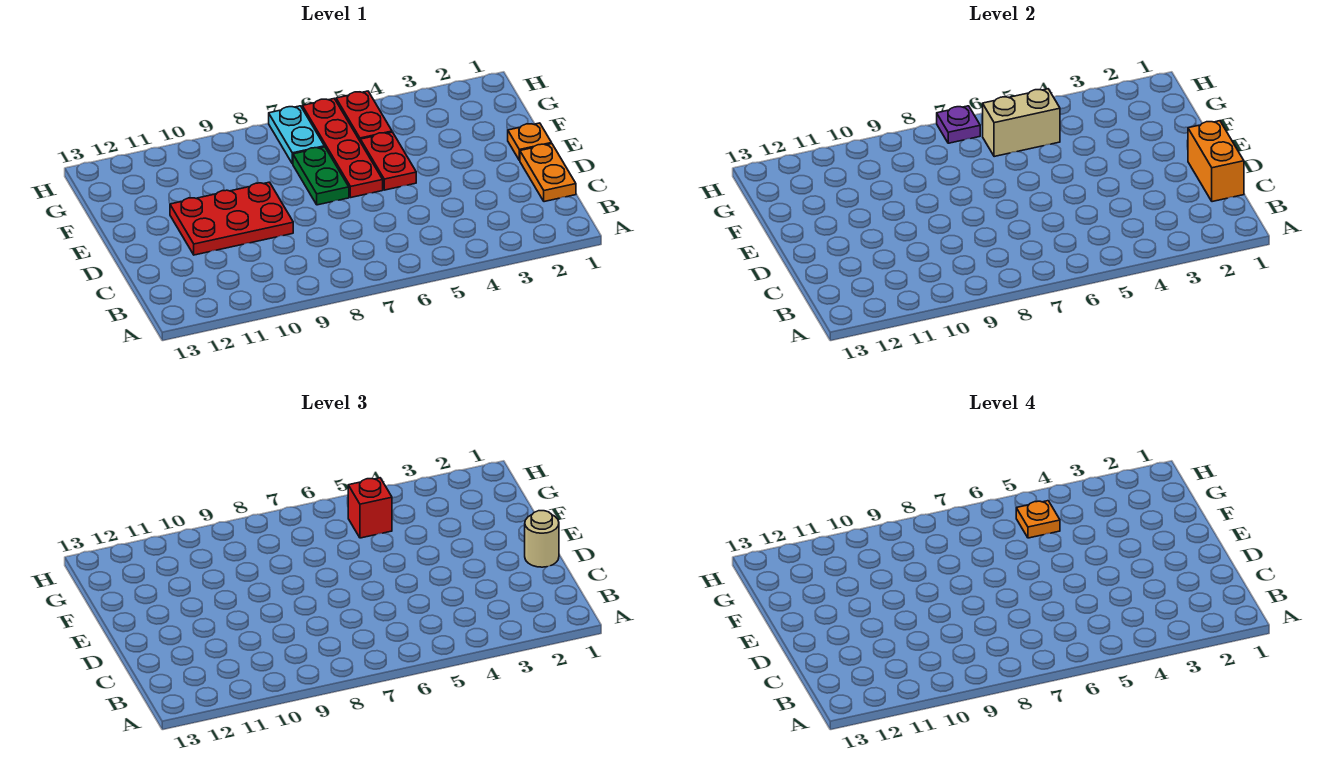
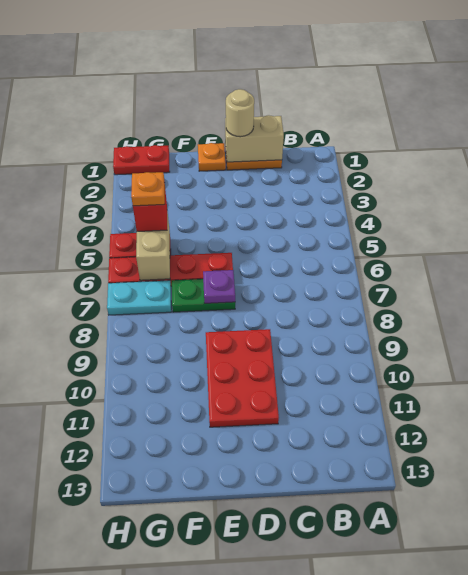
orange 1x2 brick [1188,121,1244,202] -> tan 1x2 brick [225,115,284,162]
red 1x2 plate [360,132,416,190] -> red 1x2 plate moved to [113,145,169,175]
purple 1x1 plate [937,106,980,143] -> purple 1x1 plate moved to [203,270,235,303]

